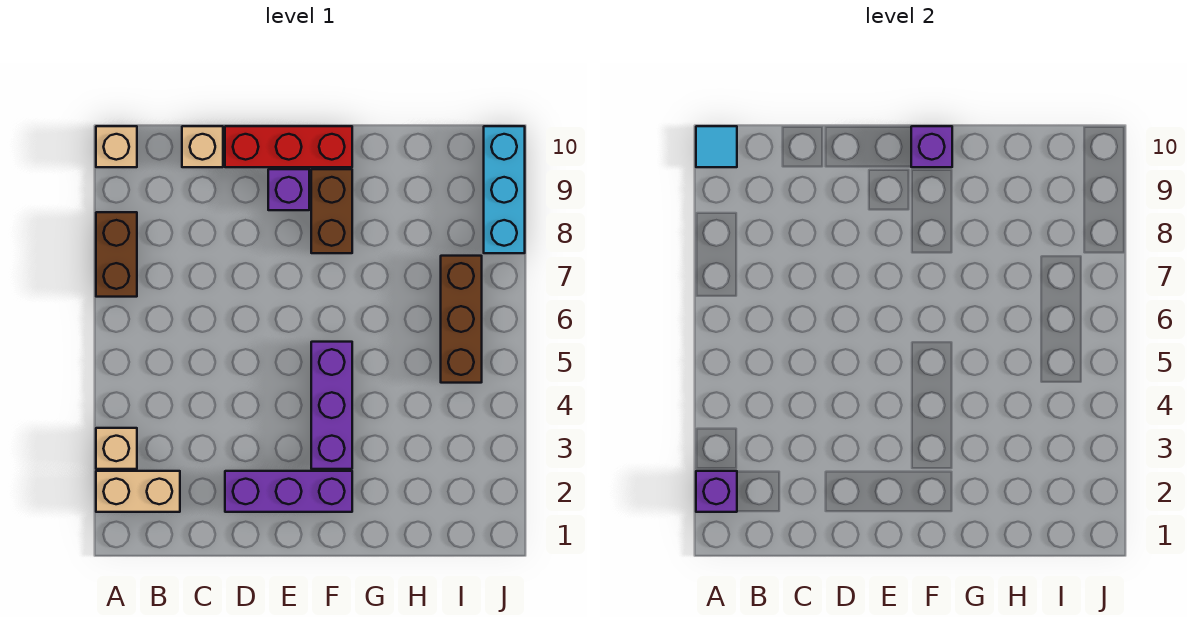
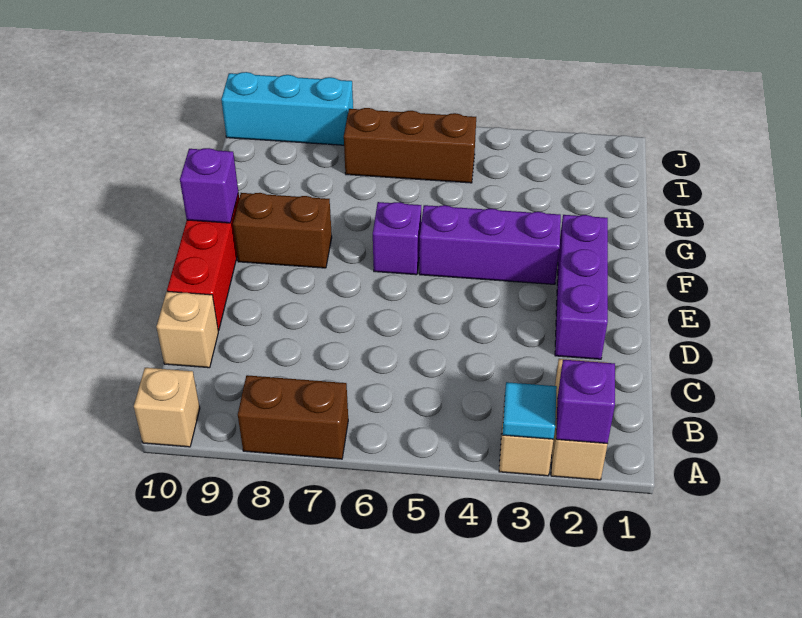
cyan 1x1 tile [696,126,737,167] -> cyan 1x1 tile moved to [502,382,557,439]
purple 1x1 brick [268,169,309,210] -> purple 1x1 brick moved to [373,202,421,275]

